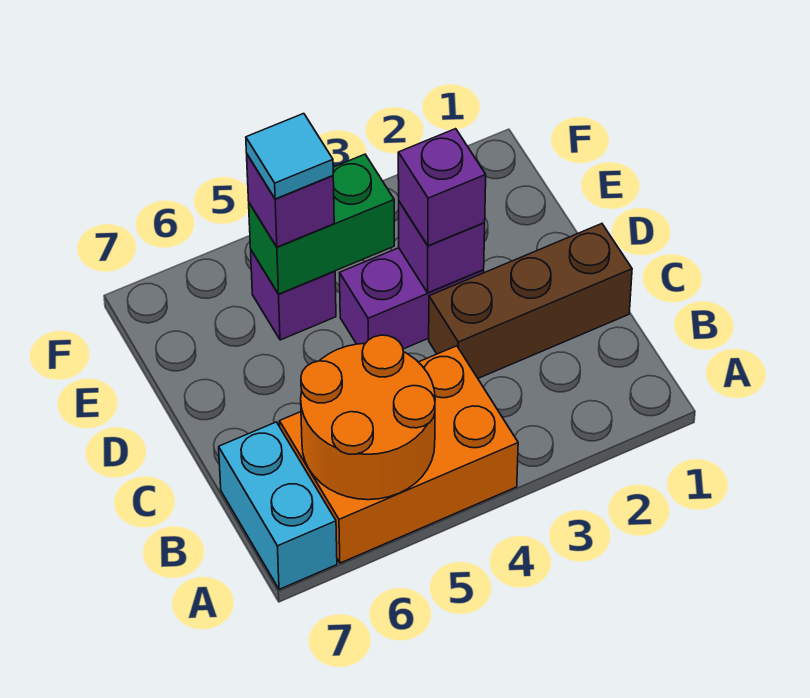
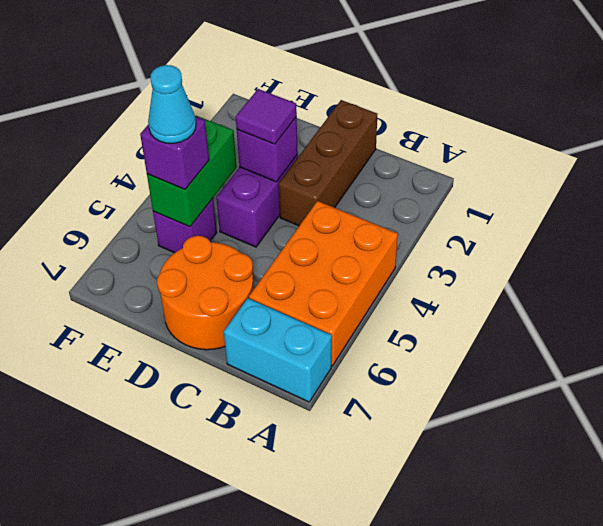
orange 2x2 round brick [301,335,435,500] -> orange 2x2 round brick moved to [157,236,254,350]
purple 1x1 brick [398,129,486,246] -> purple 1x1 tile [236,89,297,144]
cyan 1x1 tile [246,113,333,199] -> cyan 1x1 cone [148,65,196,143]

